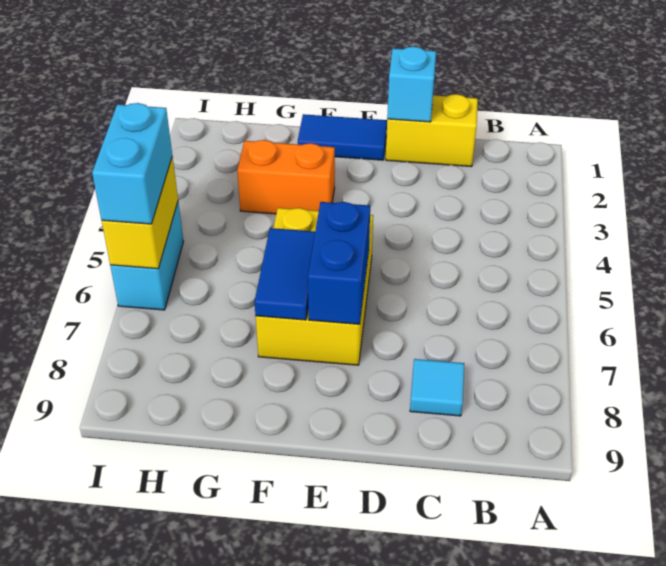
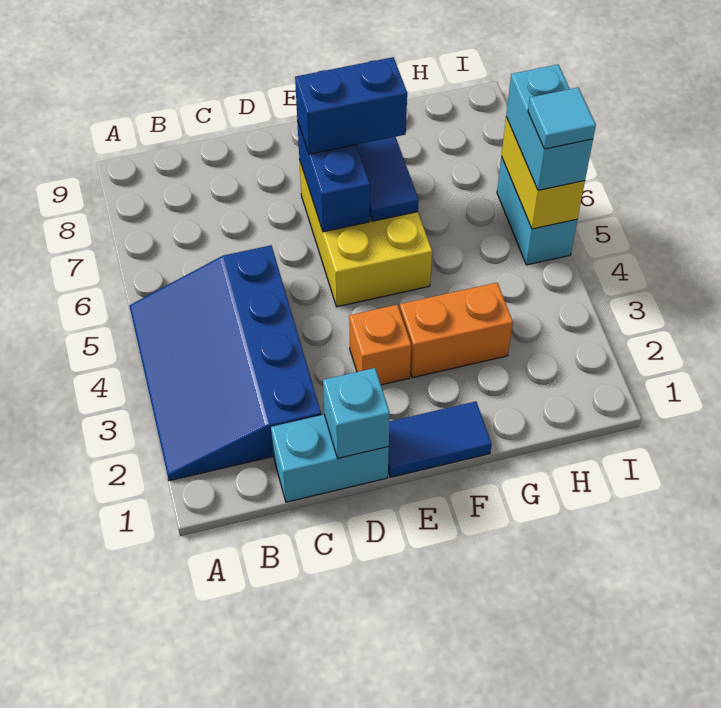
none -> blue 3x4 slope [129,245,321,481]
yellow 1x2 brick [386,94,478,167] -> cyan 1x2 brick [271,415,389,502]
cyan 1x1 tile [410,359,464,416] -> cyan 1x1 tile moved to [528,88,596,149]
none -> orange 1x1 brick [349,305,411,385]
none -> blue 1x2 brick [295,57,407,154]

